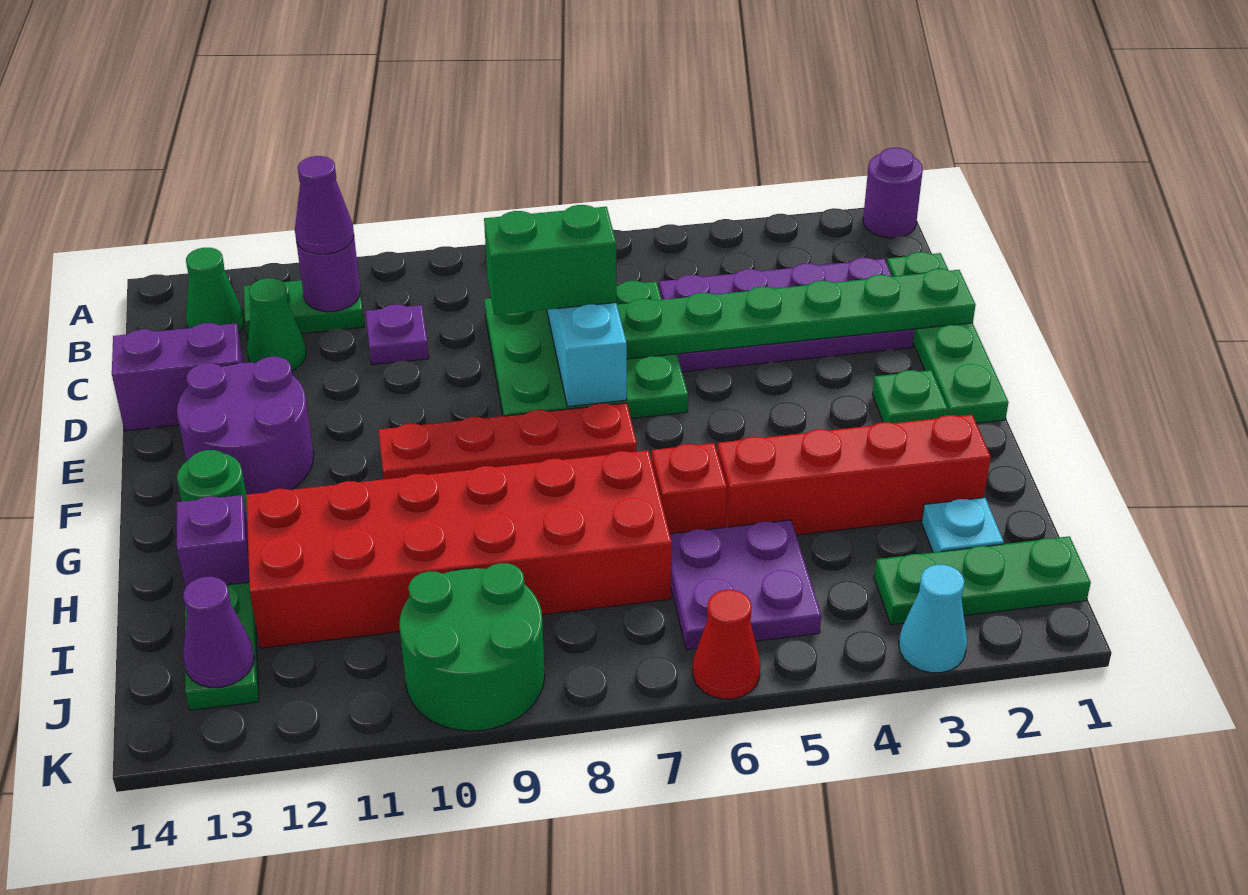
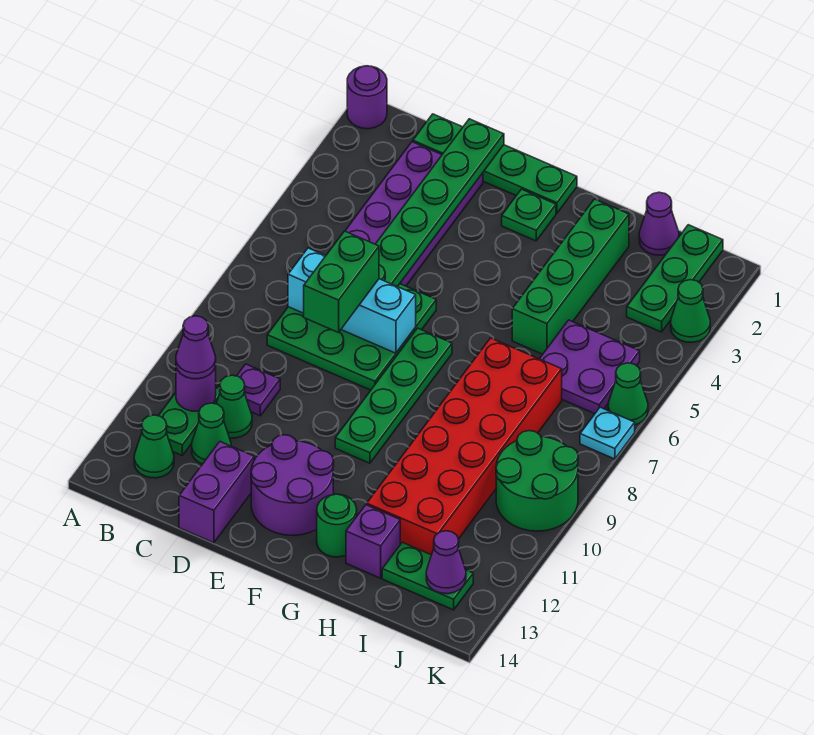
none -> green 1x1 cone [216,375,252,438]
red 1x4 plate [378,403,637,479] -> green 1x4 plate [335,328,452,463]
red 1x4 brick [717,415,991,535] -> green 1x4 brick [512,199,629,354]
red 1x1 brick [652,443,727,534] -> none
none -> purple 1x1 cone [639,192,679,255]
cyan 1x1 plate [922,498,1004,552] -> cyan 1x1 plate moved to [580,407,635,459]
cyan 1x1 cone [899,565,967,673] -> green 1x1 cone [671,280,710,342]
red 1x1 cone [693,590,760,699] -> green 1x1 cone [608,363,648,425]

